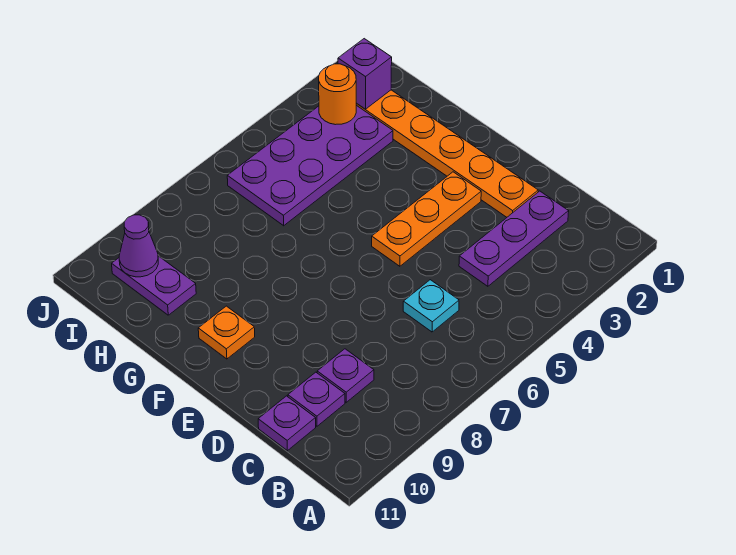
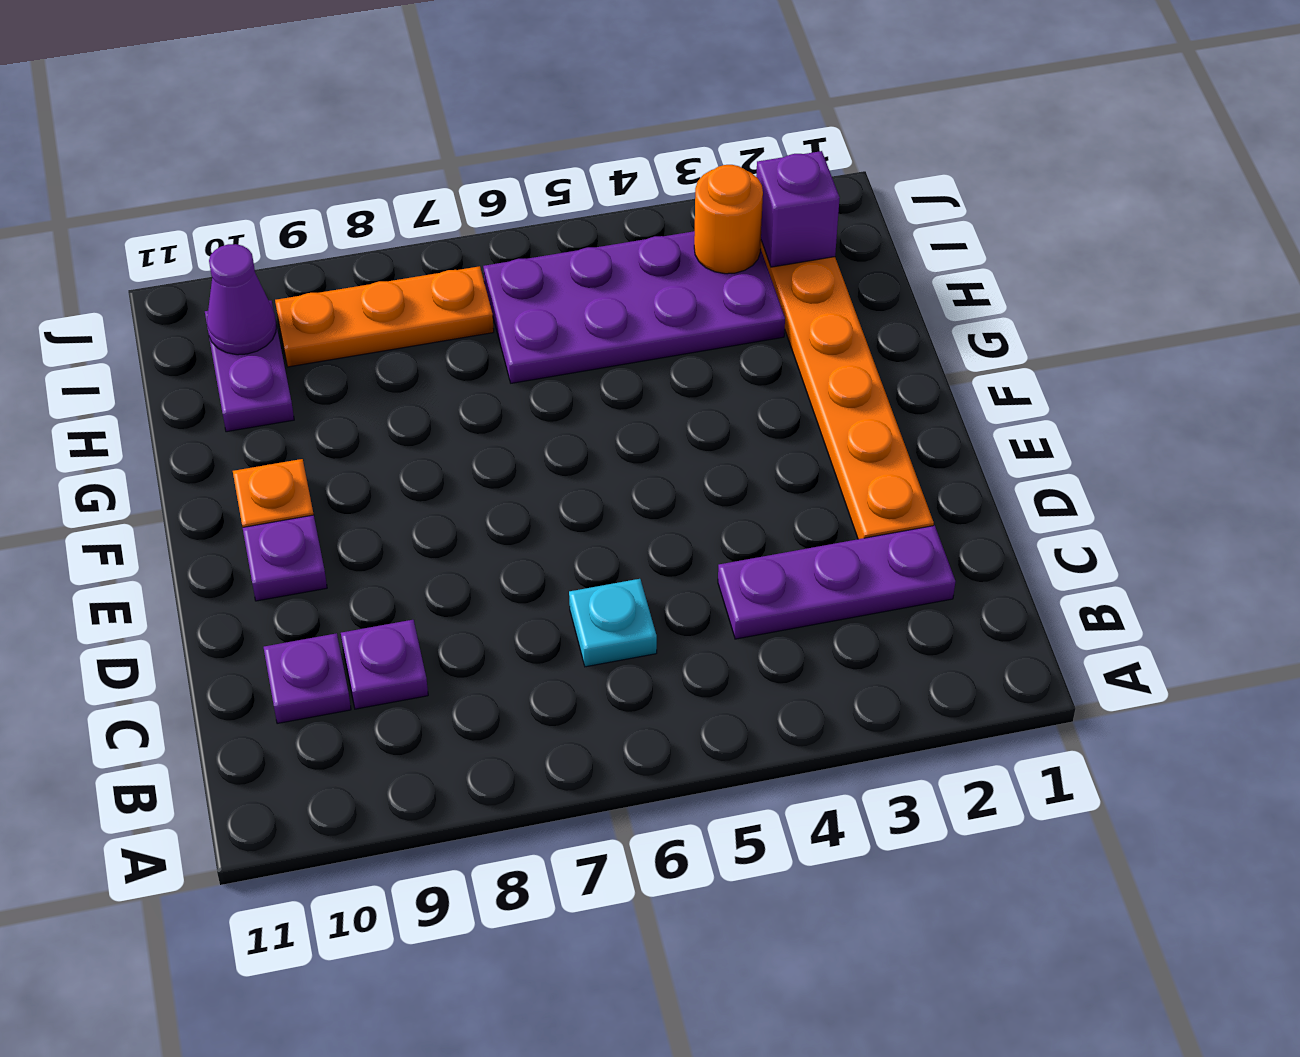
purple 1x1 plate [258,396,316,451] -> purple 1x1 plate moved to [243,515,327,601]
orange 1x3 plate [372,172,481,266] -> orange 1x3 plate moved to [275,266,494,367]

